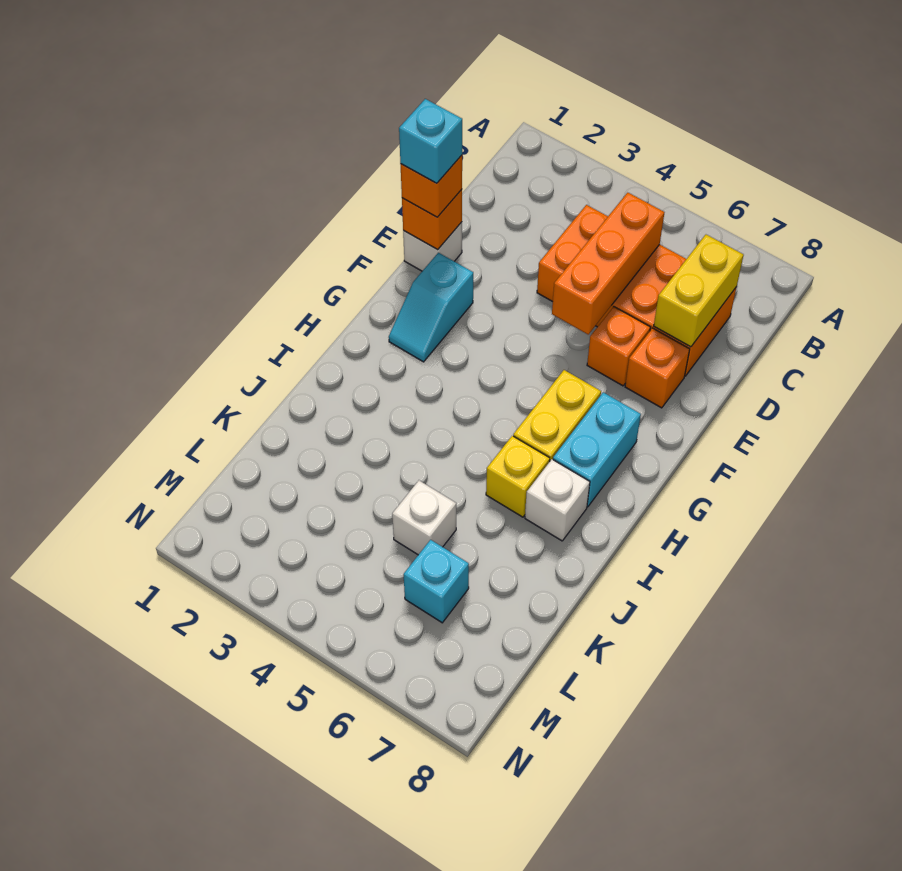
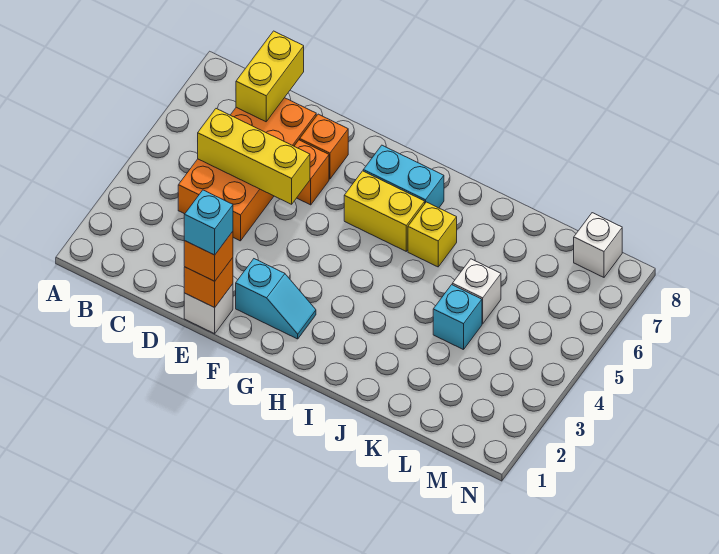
orange 1x3 brick [552,193,664,334] -> yellow 1x3 brick [198,109,310,204]
yellow 1x2 brick [654,235,744,347] -> yellow 1x2 brick turned to [236,31,304,122]
white 1x1 brick [525,459,590,541] -> white 1x1 brick moved to [574,213,622,277]
cyan 1x1 brick [404,540,469,623] -> cyan 1x1 brick moved to [433,285,482,350]

